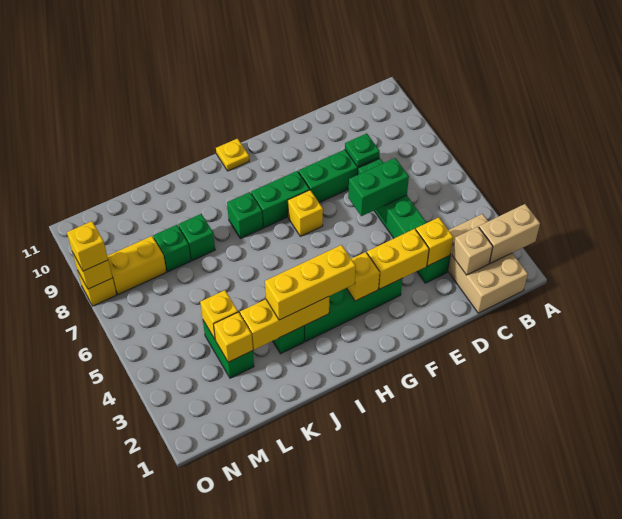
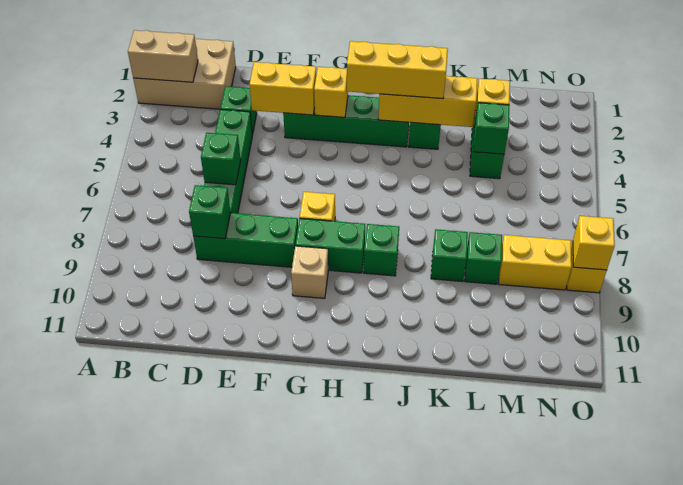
tan 2x3 brick [448,214,528,313] -> tan 2x3 brick turned to [133,39,236,109]
tan 1x1 brick [452,227,493,275] -> tan 1x1 brick moved to [291,246,328,298]
yellow 1x1 brick [416,217,453,266] -> none
green 1x2 brick [348,158,409,216] -> green 1x1 brick [201,133,241,185]
green 1x1 plate [345,133,380,167] -> green 1x1 brick [189,185,231,239]
yellow 1x1 plate [216,138,249,171] -> none
yellow 1x1 brick [200,290,238,339] -> green 1x1 brick [473,103,509,154]
yellow 1x1 brick [67,221,108,271] -> none

